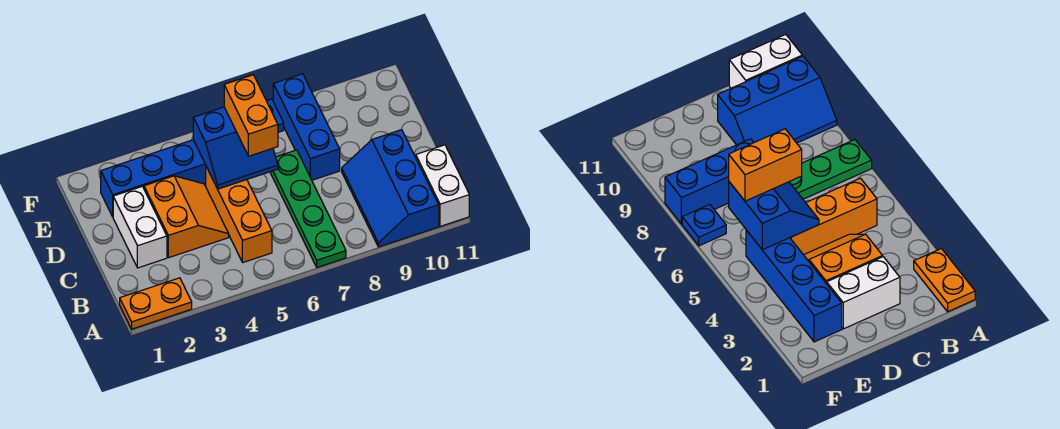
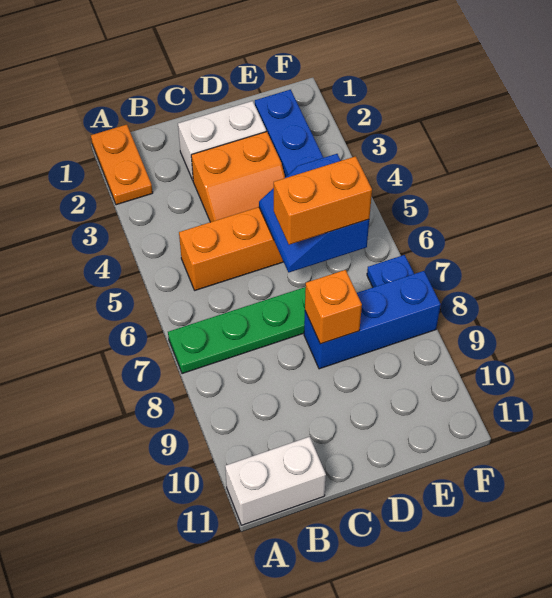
blue 2x3 slope [342,130,439,247] -> none
none -> orange 1x1 brick [305,270,362,344]

